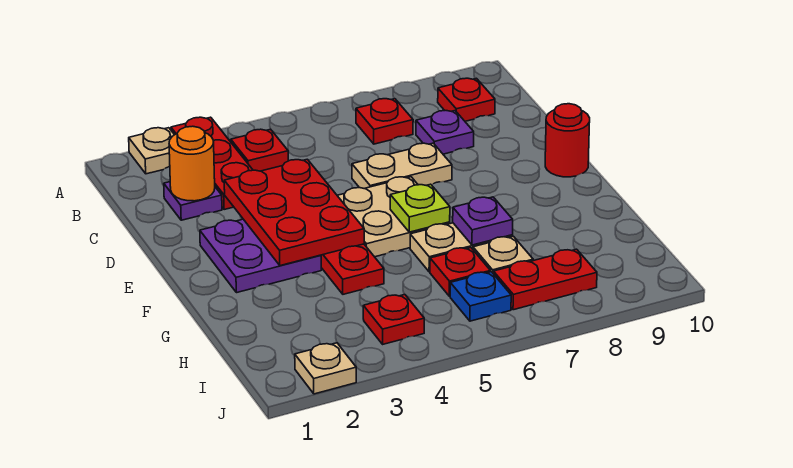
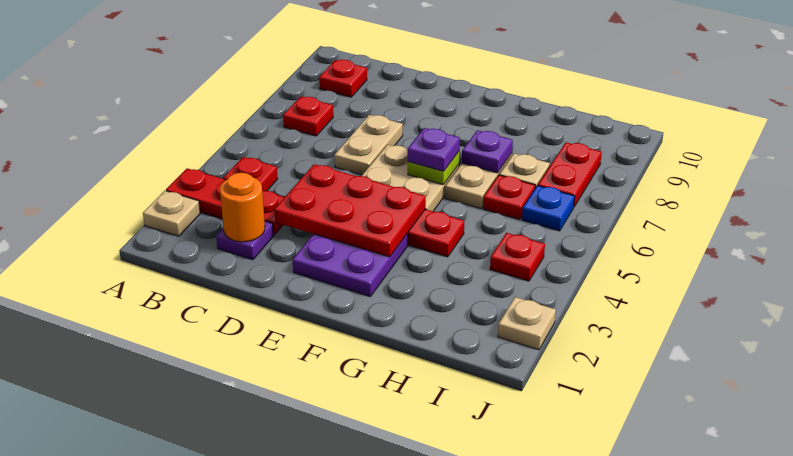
purple 1x1 plate [416,111,474,154] -> purple 1x1 plate moved to [408,128,460,171]
red 1x1 round brick [545,104,590,177] -> none

